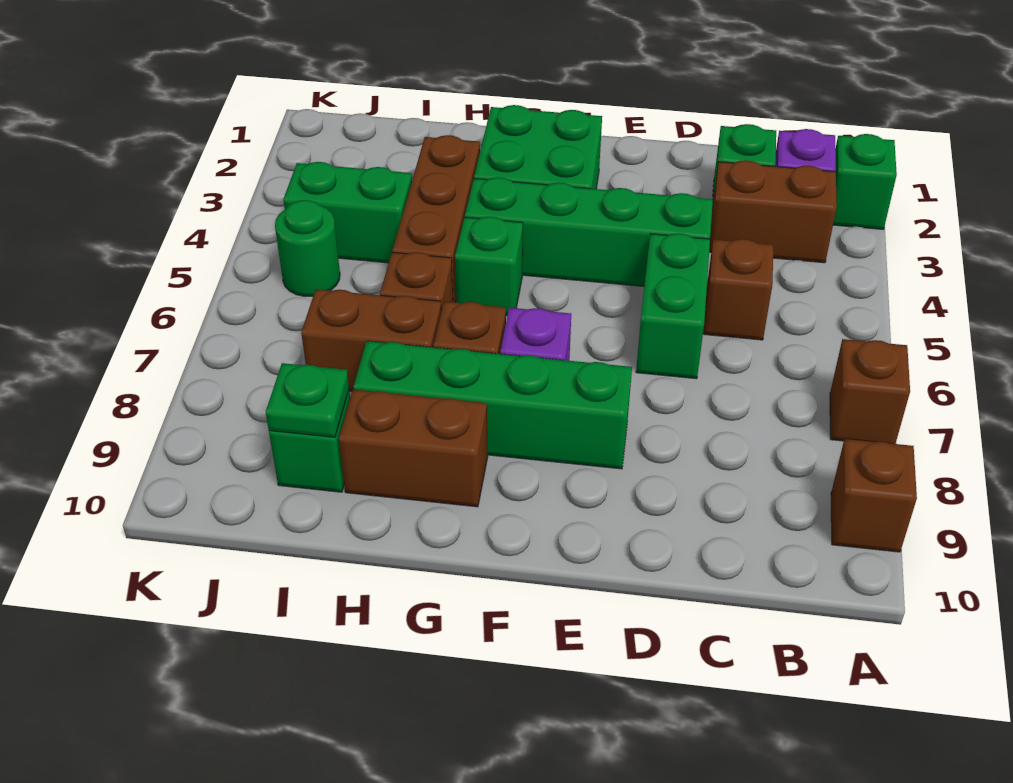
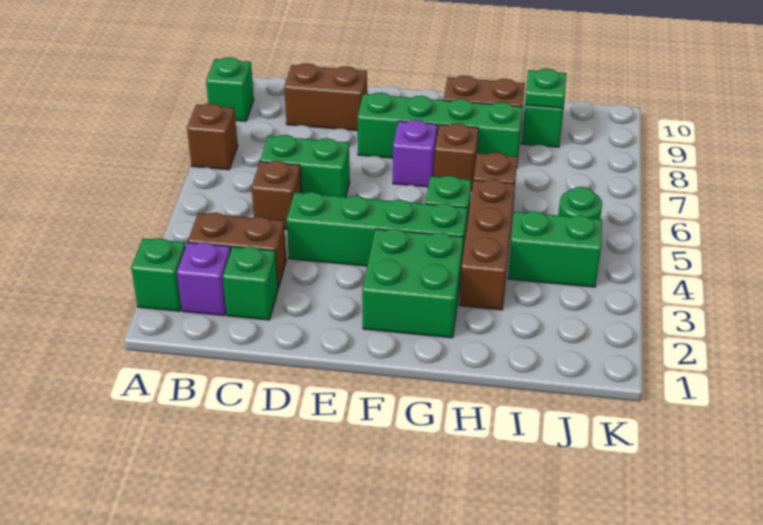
brown 1x1 brick [831,439,917,552] -> green 1x1 brick [206,57,254,121]
green 1x2 brick [636,233,710,379] -> green 1x2 brick turned to [260,135,350,197]
brown 1x2 brick [301,289,441,391] -> brown 1x2 brick moved to [284,63,367,131]

